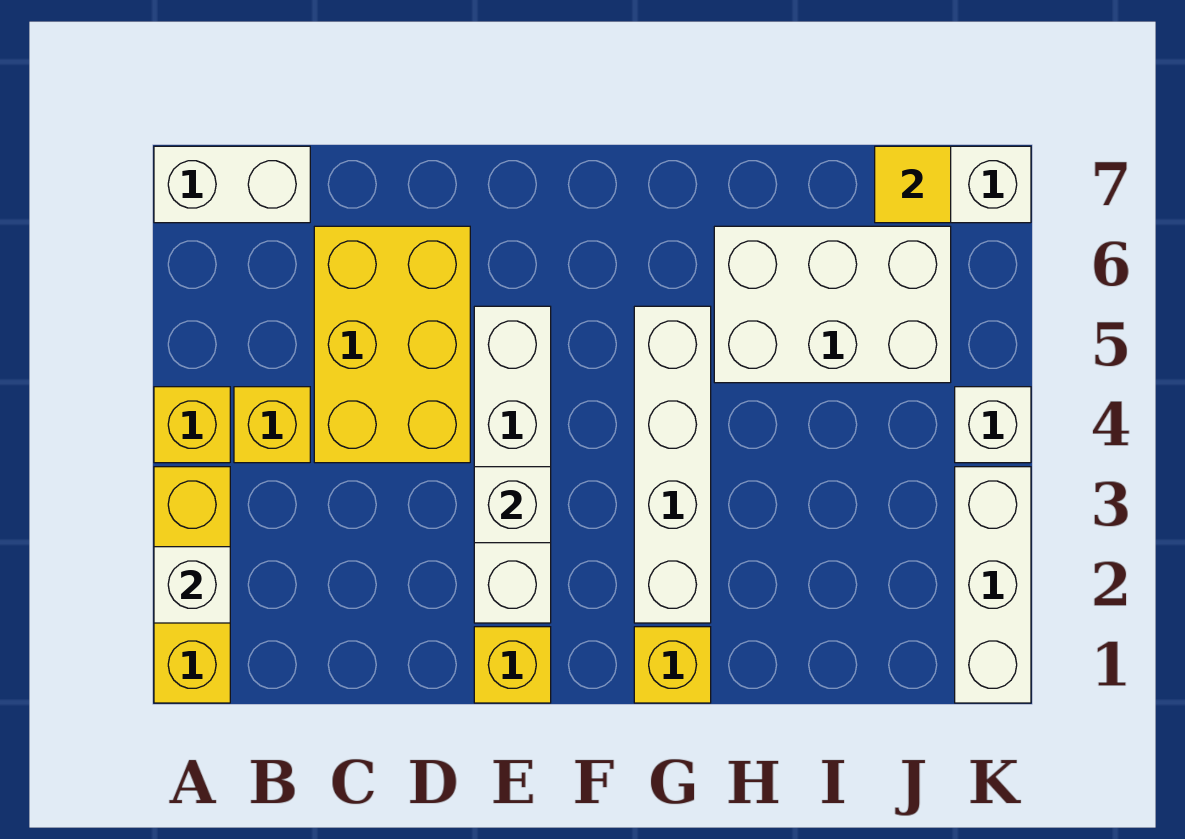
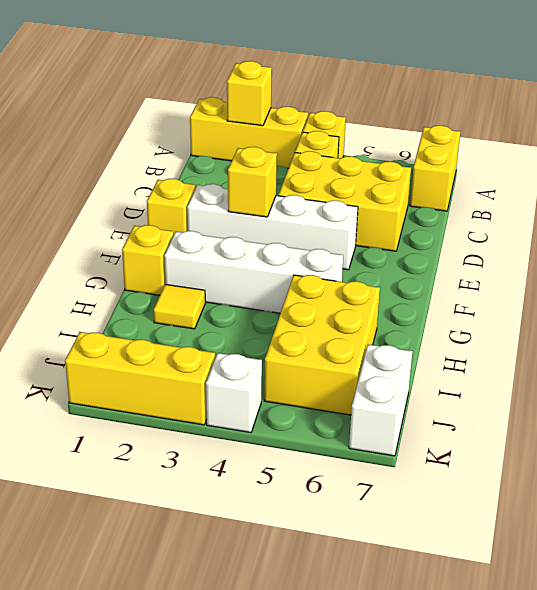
white 1x1 brick [154,547,230,623] -> yellow 1x1 brick [227,61,272,126]
white 1x2 brick [154,146,310,223] -> yellow 1x2 brick [410,126,460,211]
white 1x1 brick [474,467,551,543] -> yellow 1x1 brick [228,147,277,217]
white 2x3 brick [714,226,951,383] -> yellow 2x3 brick [264,275,380,415]
yellow 1x1 tile [875,146,951,223] -> yellow 1x1 tile moved to [154,284,205,329]
white 1x3 brick [955,467,1031,703] -> yellow 1x3 brick [65,332,215,425]

